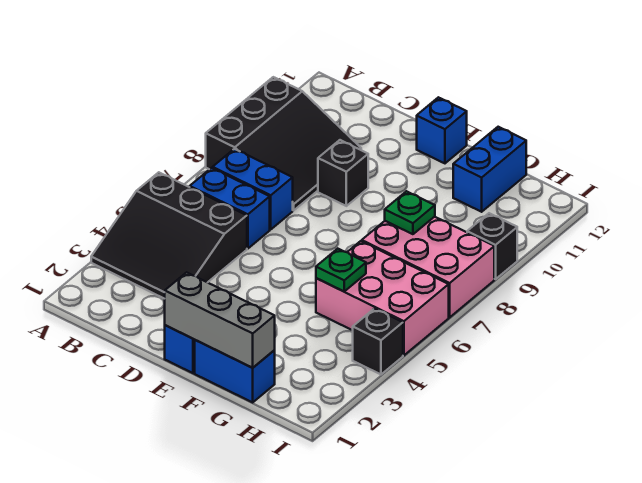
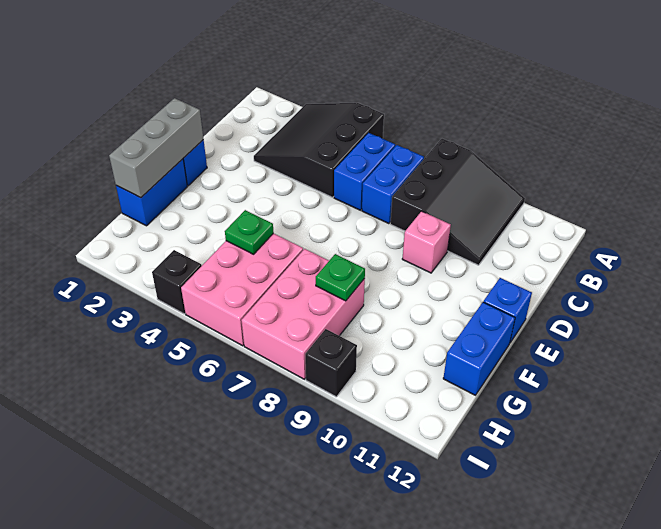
black 3x3 slope [206,77,361,210] -> black 3x3 slope turned to [390,139,525,265]
black 1x1 brick [318,140,368,206] -> pink 1x1 brick [402,211,451,273]
blue 1x2 brick [453,127,526,212] -> blue 1x2 brick turned to [443,302,515,395]

